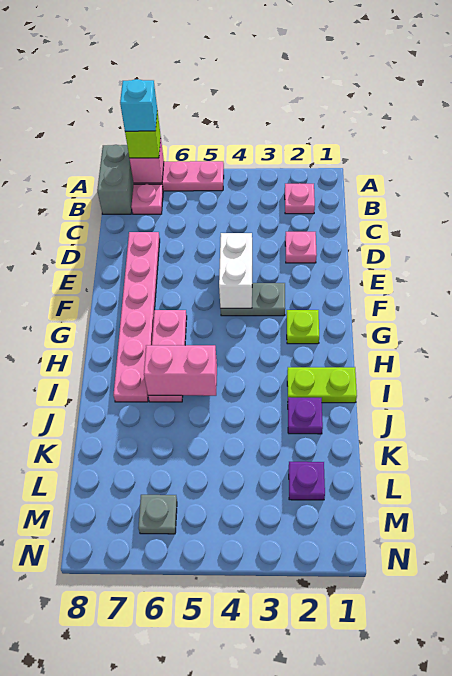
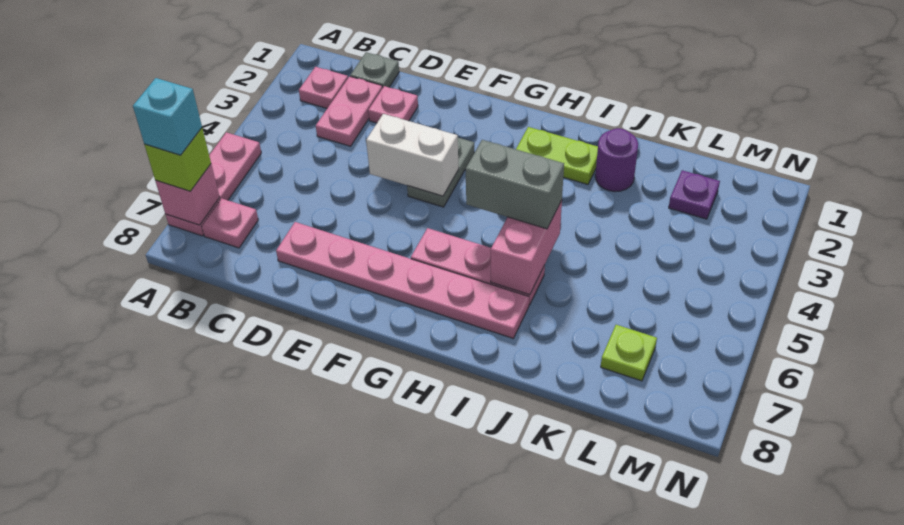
grey 1x2 brick [97,145,134,214] -> grey 1x2 brick moved to [466,140,564,229]
none -> pink 1x2 plate [316,76,383,146]
lime 1x1 plate [287,310,319,344] -> lime 1x1 plate moved to [601,325,657,381]
lime 1x2 plate [287,367,357,403] -> lime 1x2 plate turned to [516,127,598,184]
purple 1x1 plate [288,397,323,434] -> purple 1x1 round brick [595,128,638,192]
grey 1x1 plate [138,495,177,534] -> grey 1x1 plate moved to [350,52,399,87]

